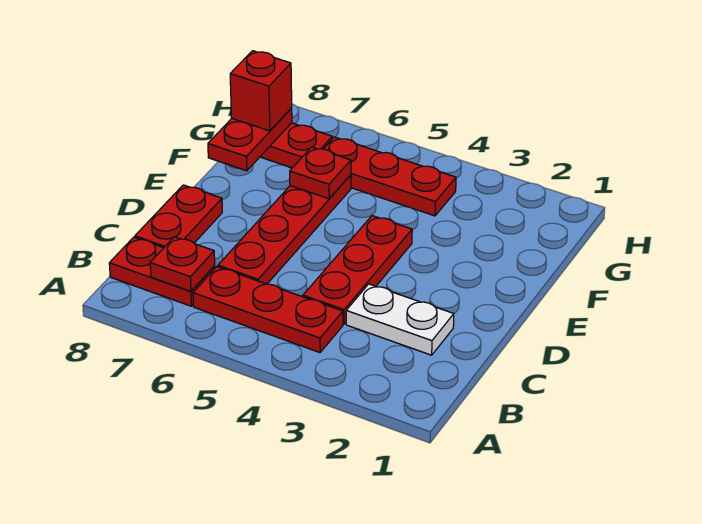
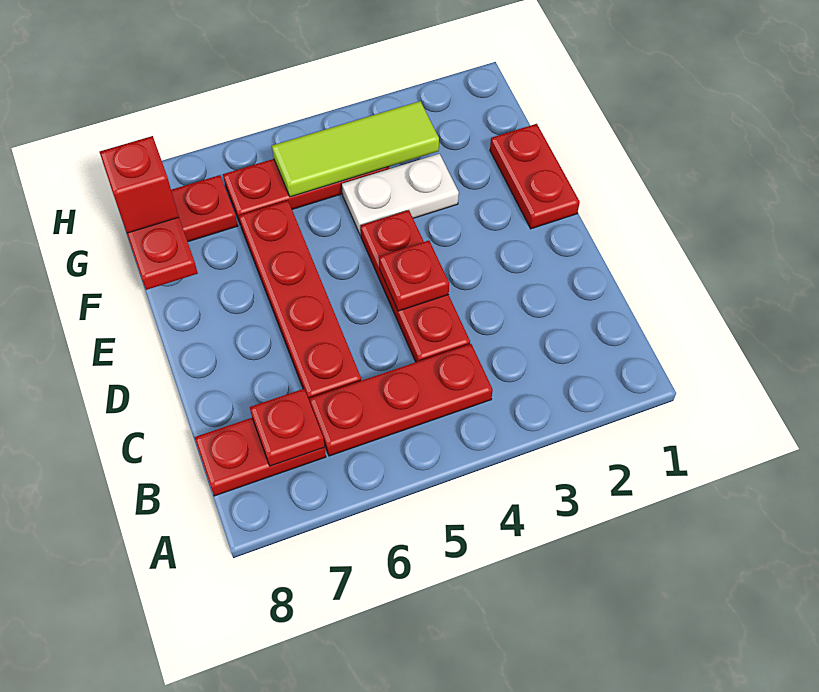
white 1x2 plate [346,284,454,355] -> white 1x2 plate moved to [342,154,459,235]
red 1x2 plate [135,185,222,248] -> red 1x2 plate moved to [490,124,580,229]
red 1x1 plate [290,147,351,199] -> red 1x1 plate moved to [379,240,449,311]
none -> lime 1x3 tile [272,101,439,197]

